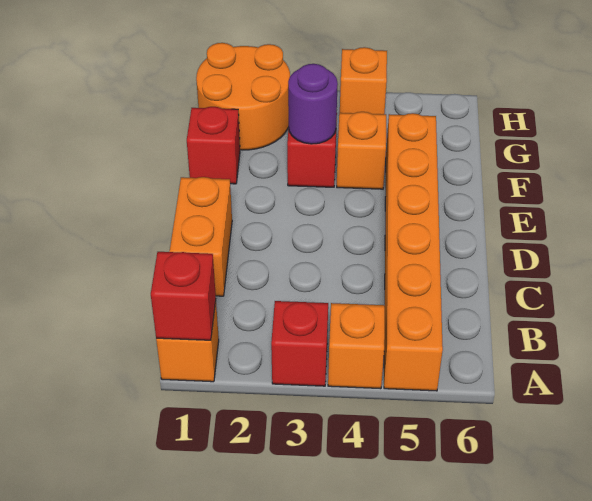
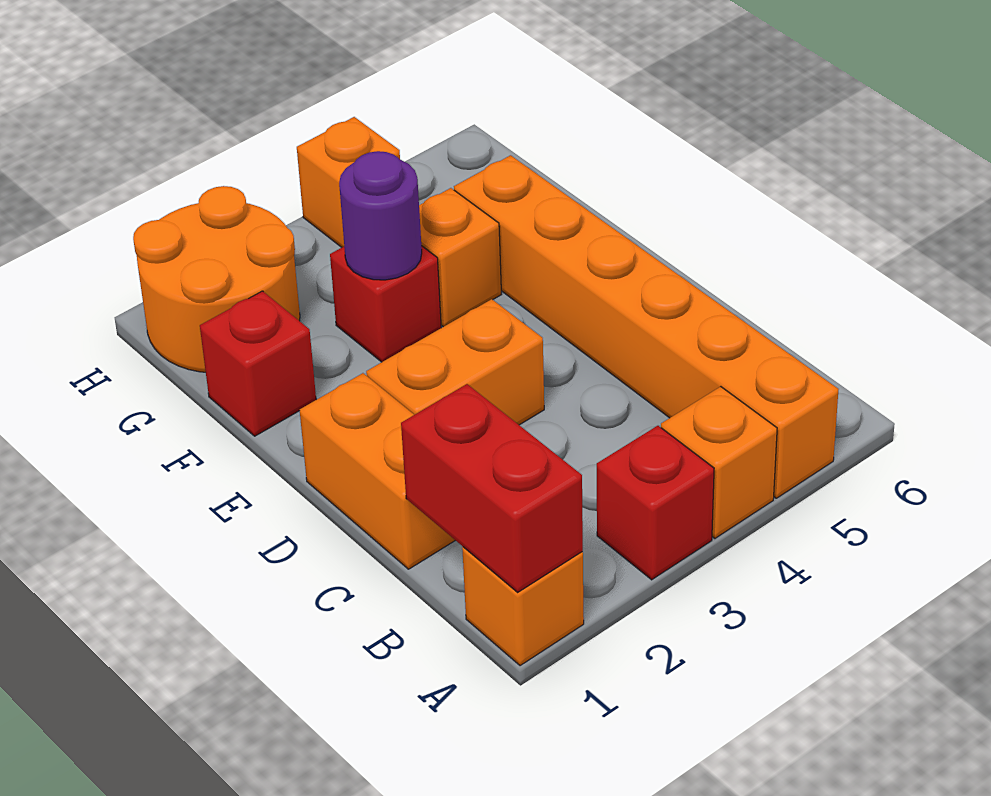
red 1x1 brick [151,252,216,340] -> red 1x2 brick [401,384,583,592]
none -> orange 1x2 brick [366,299,544,425]

